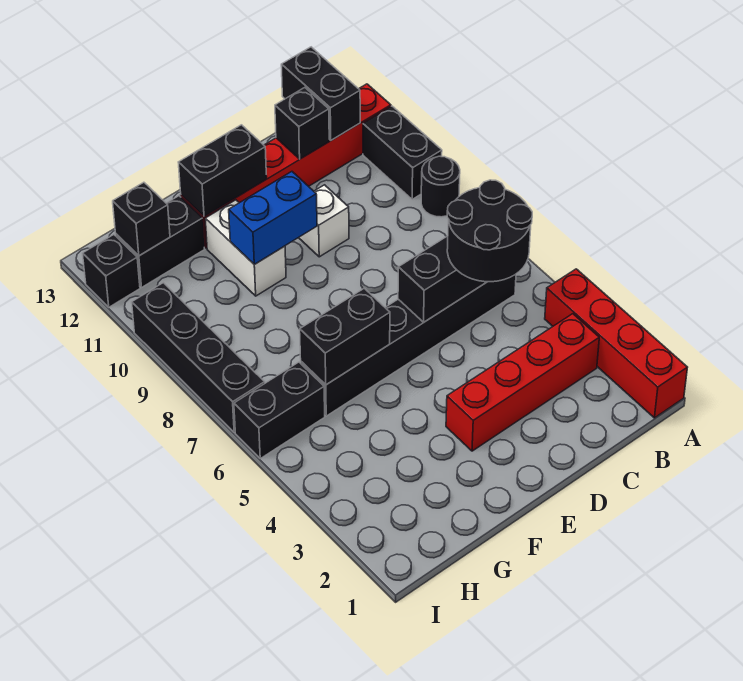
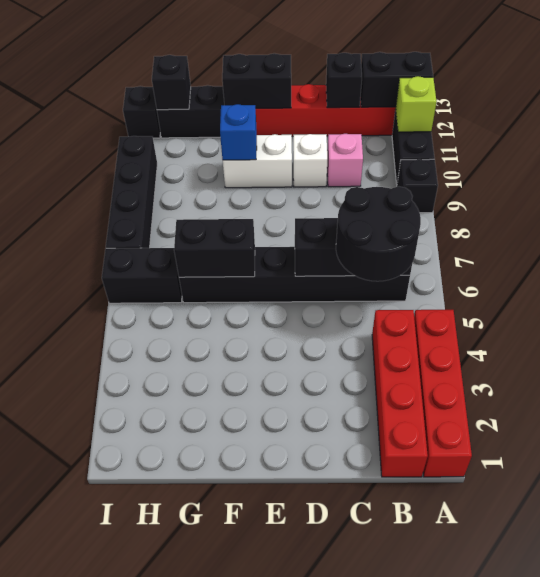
black 1x1 round brick [421,156,460,217] -> black 1x1 brick [397,159,438,213]
none -> lime 1x1 brick [396,76,437,132]
red 1x4 brick [446,314,599,451] -> red 1x4 brick turned to [372,310,428,477]
black 1x2 brick [281,47,360,140] -> black 1x2 brick turned to [361,52,433,107]
none -> pink 1x1 brick [327,134,363,187]
blue 1x2 brick [229,172,317,264] -> blue 1x1 brick [220,104,257,160]
white 1x2 brick [205,200,286,296] -> white 1x2 brick turned to [223,134,292,188]

